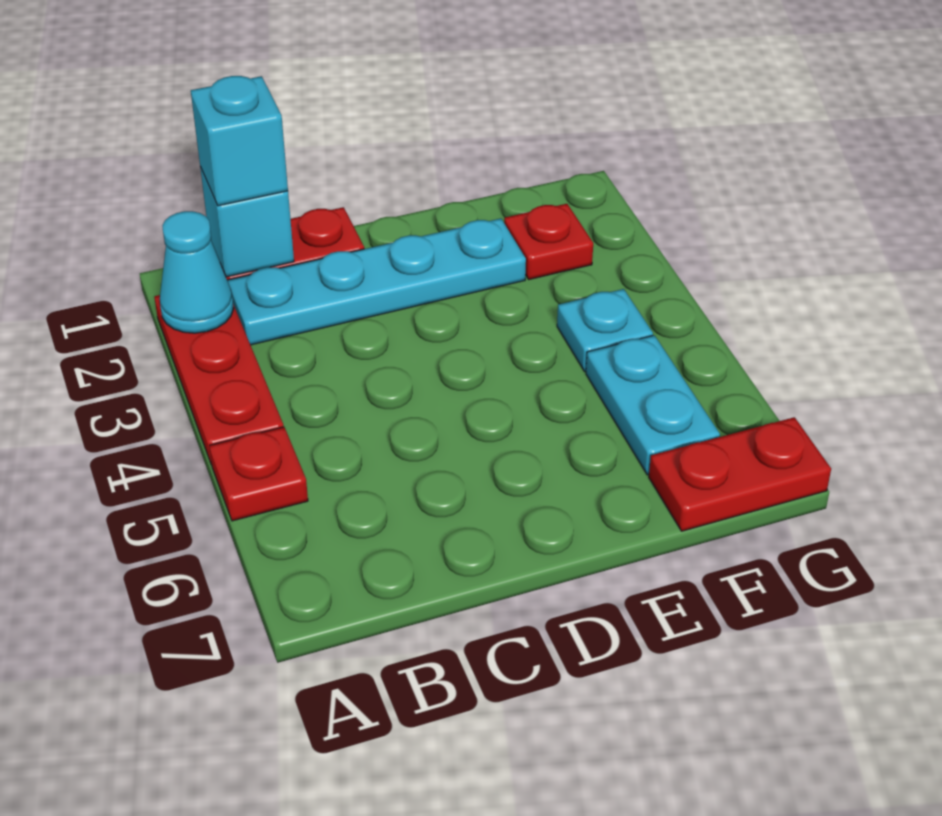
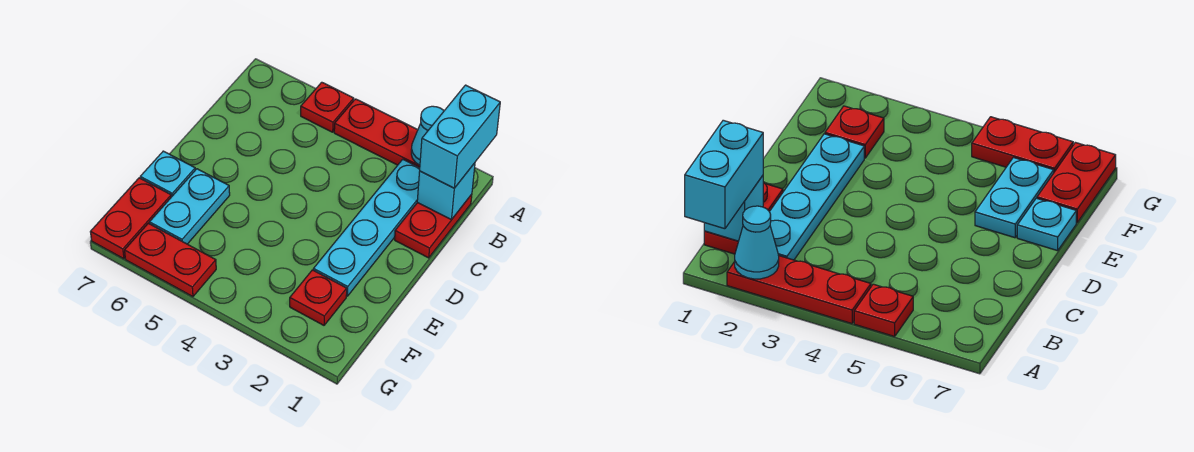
cyan 1x1 brick [191,76,288,206] -> cyan 1x2 brick [420,85,500,188]
cyan 1x1 plate [557,289,653,372] -> cyan 1x1 plate moved to [140,151,195,197]
cyan 1x2 plate [586,335,720,475] -> cyan 1x2 plate turned to [150,169,230,244]
none -> red 1x2 plate [125,223,216,297]

